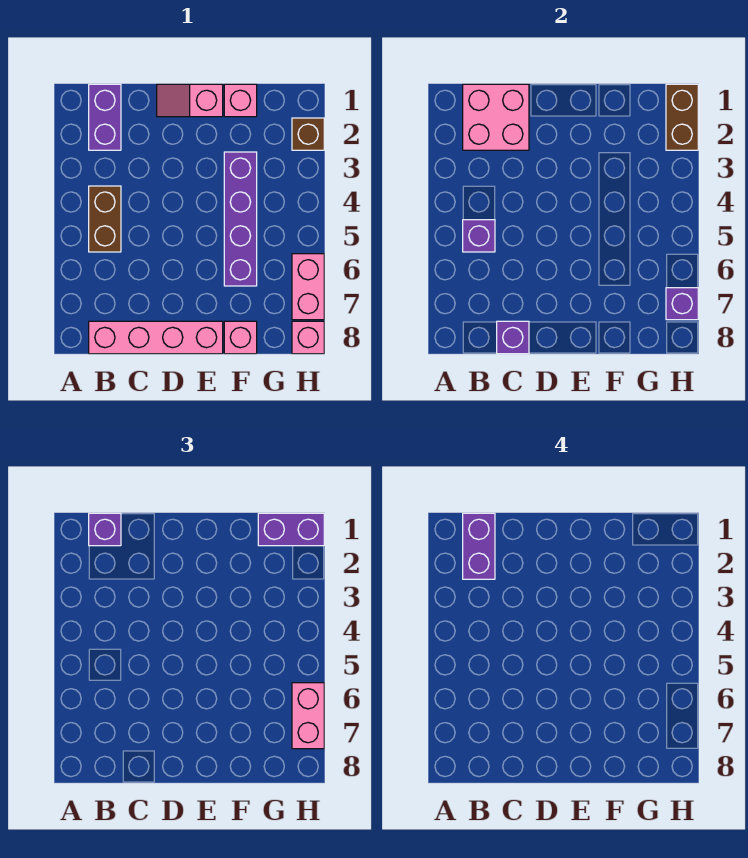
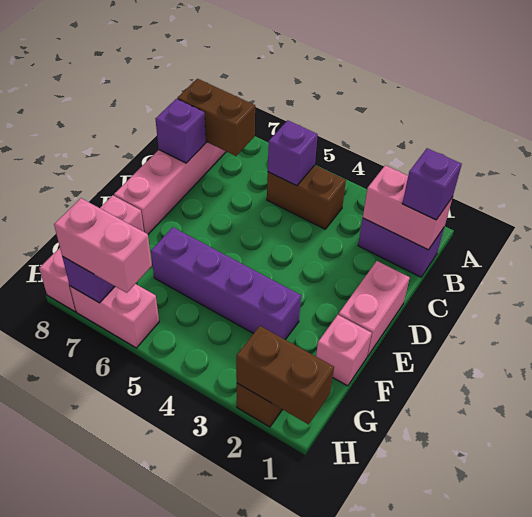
pink 2x2 brick [463,84,529,150] -> pink 1x2 brick [363,165,453,250]
purple 1x2 brick [463,513,495,579] -> none
none -> brown 1x2 brick [177,79,255,156]
pink 1x2 slope [157,84,223,117] -> pink 1x2 brick [338,261,410,357]
purple 1x2 brick [258,513,324,546] -> none

